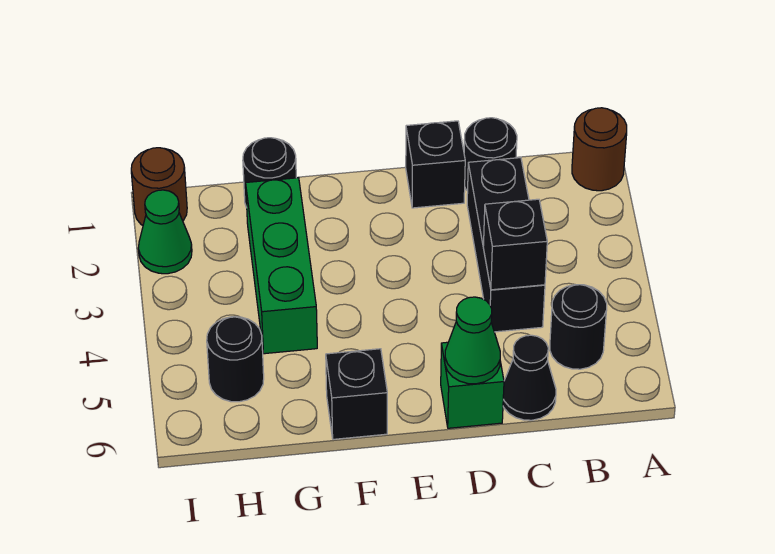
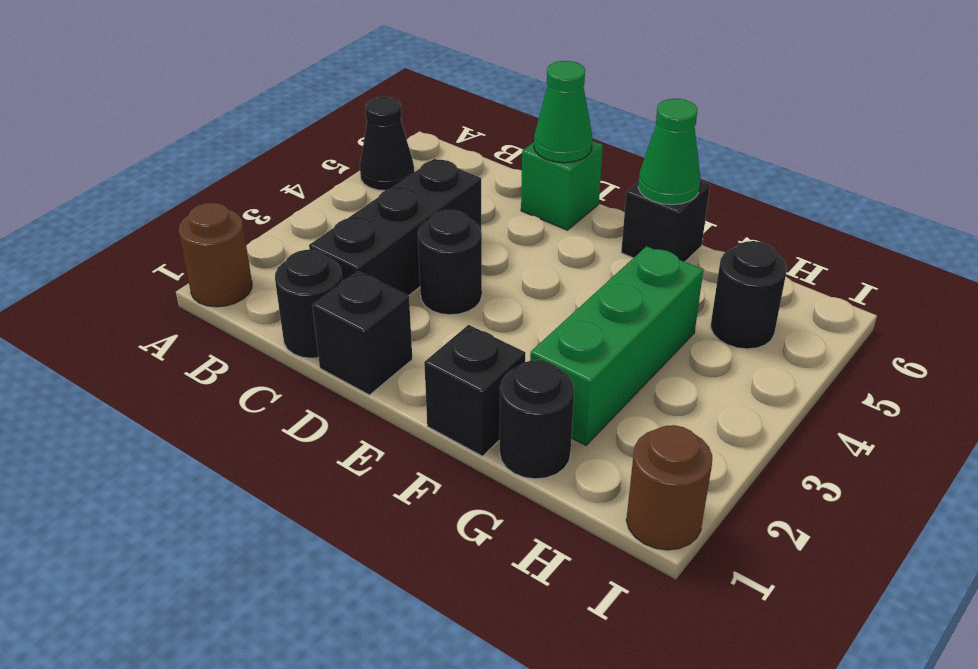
black 1x1 round brick [550,285,607,369] -> black 1x1 round brick moved to [418,210,482,315]
black 1x1 brick [483,199,547,290] -> black 1x1 brick moved to [424,325,525,456]
black 1x1 cone [503,335,556,420] -> black 1x1 cone moved to [360,97,414,191]
green 1x1 cone [138,190,192,274] -> green 1x1 cone moved to [638,99,700,205]

